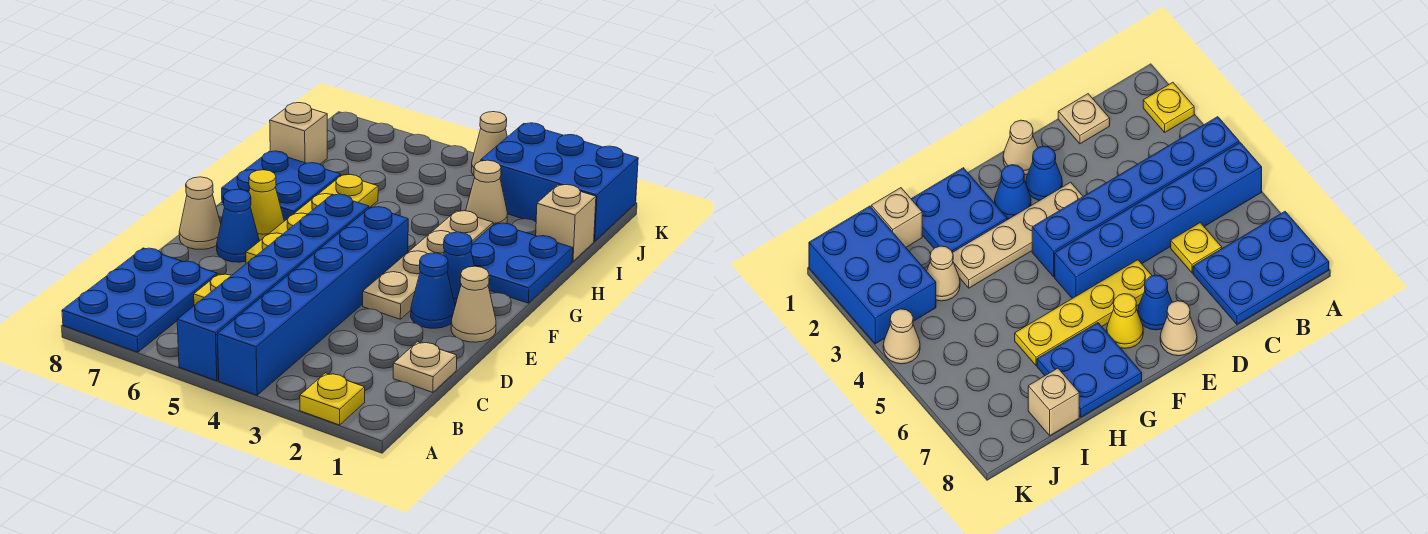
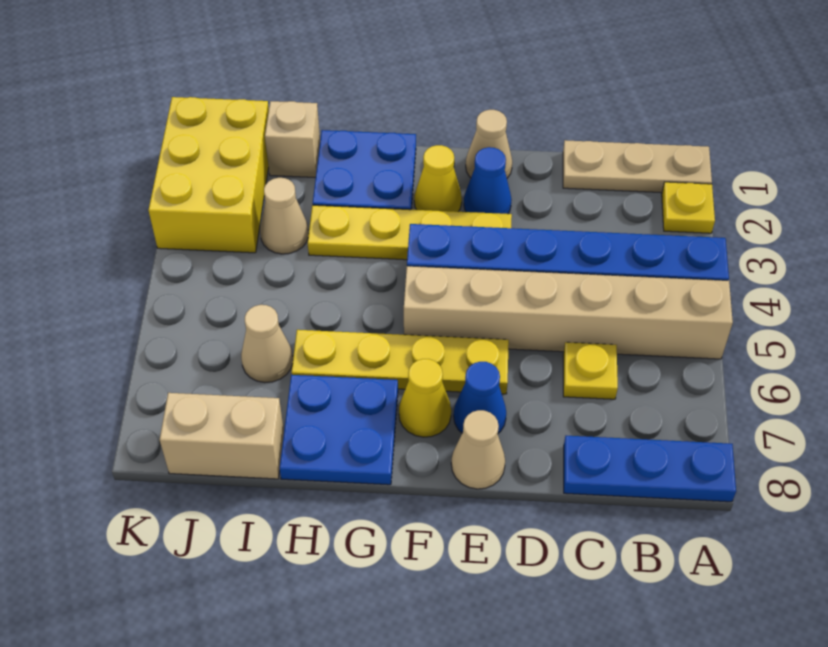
blue 1x6 brick [177,194,369,381] -> tan 1x6 brick [404,266,733,359]
blue 2x3 plate [62,248,217,352] -> blue 1x3 plate [564,436,736,502]
tan 1x1 plate [393,342,457,392] -> tan 1x3 plate [563,140,712,193]
tan 1x4 plate [363,211,493,319] -> yellow 1x4 plate [308,205,512,260]
blue 1x1 cone [443,232,474,305] -> yellow 1x1 cone [414,145,462,212]
tan 1x1 brick [270,103,327,164] -> tan 1x2 brick [159,393,284,479]
blue 2x3 brick [481,123,638,241] -> yellow 2x3 brick [149,97,269,253]
tan 1x1 cone [471,112,507,175] -> tan 1x1 cone moved to [241,305,293,383]

